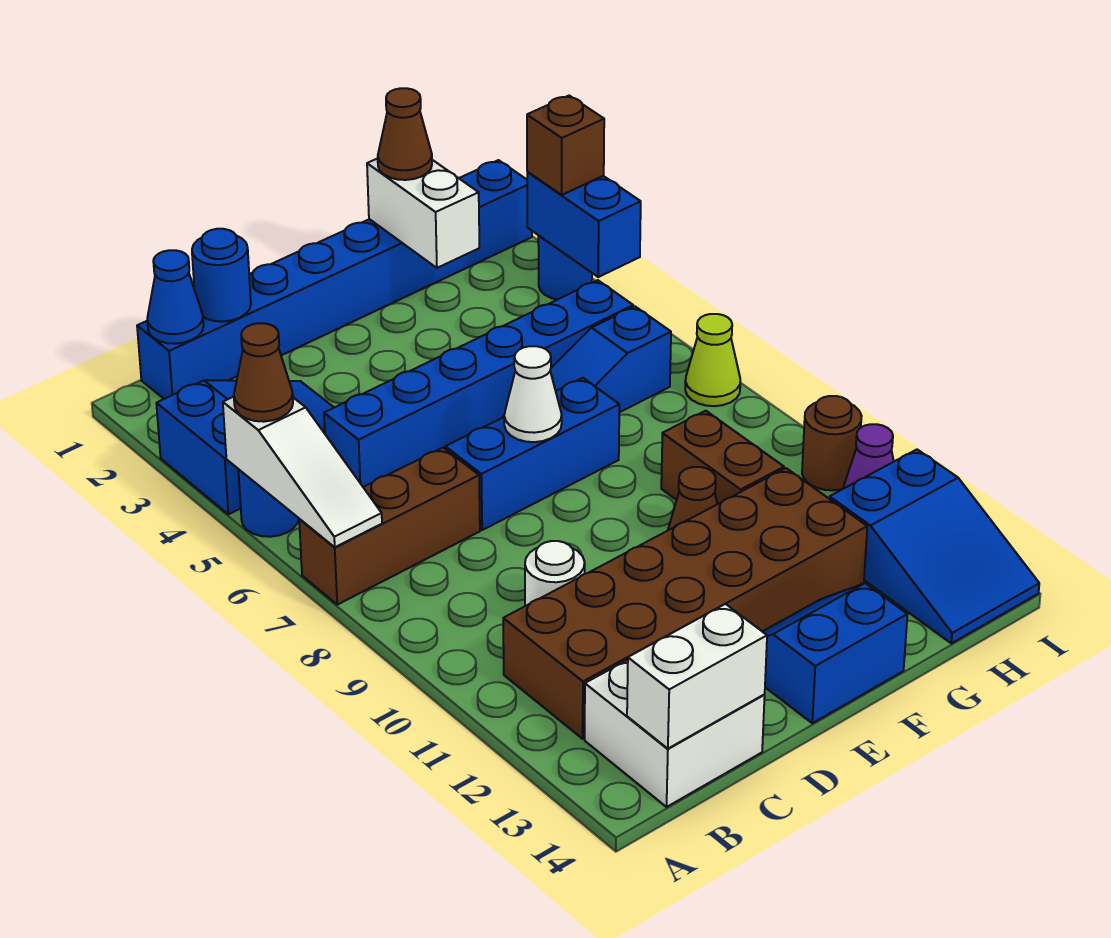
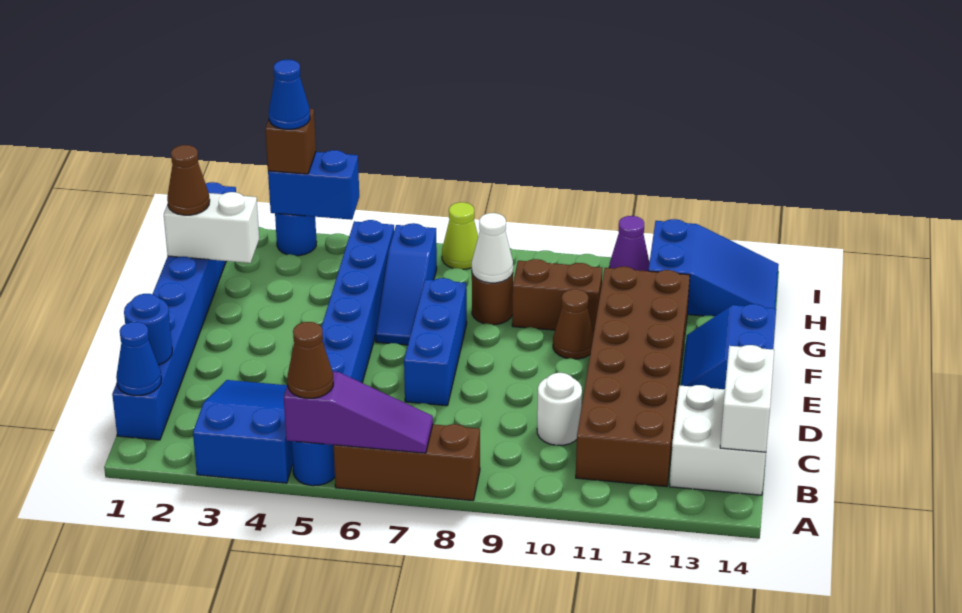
white 1x3 slope [223,397,382,547] -> purple 1x3 slope [284,371,433,453]
brown 1x3 brick [299,448,480,605] -> brown 1x3 brick turned to [334,424,480,501]
white 1x1 cone [504,346,562,442] -> white 1x1 cone moved to [472,213,513,283]
none -> blue 1x1 cone [269,60,310,129]
brown 1x1 round brick [802,396,862,490] -> brown 1x1 round brick moved to [472,274,513,325]

